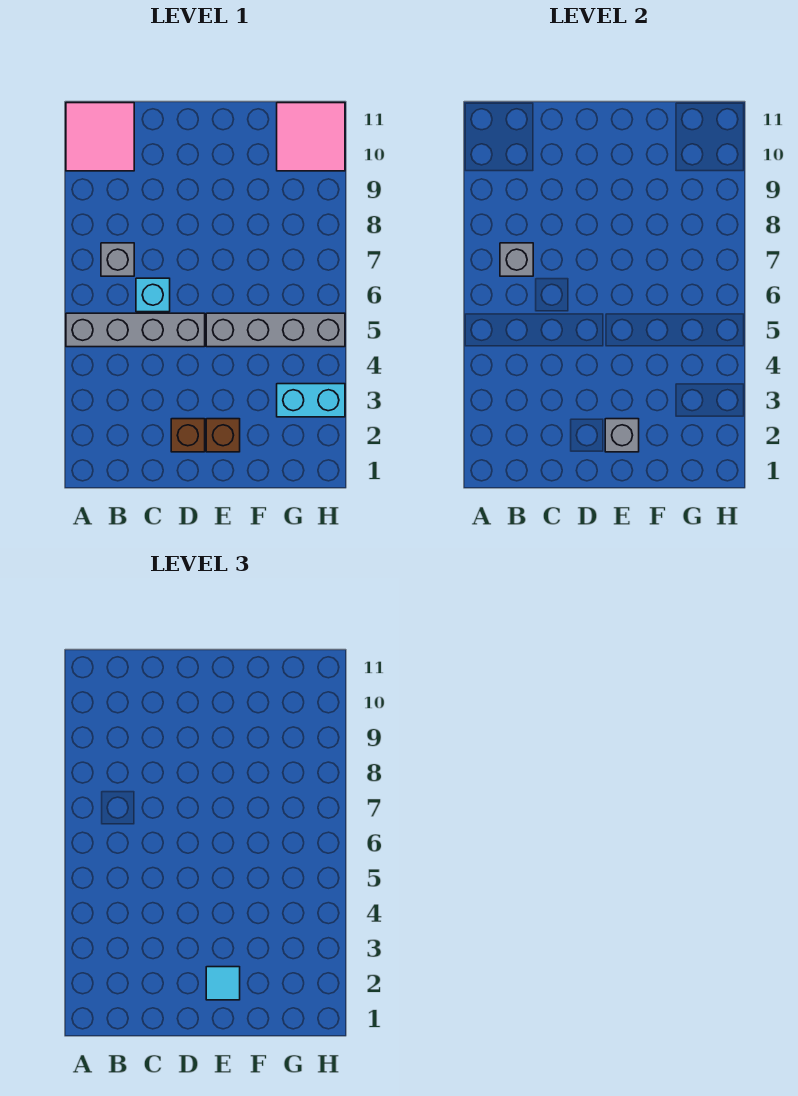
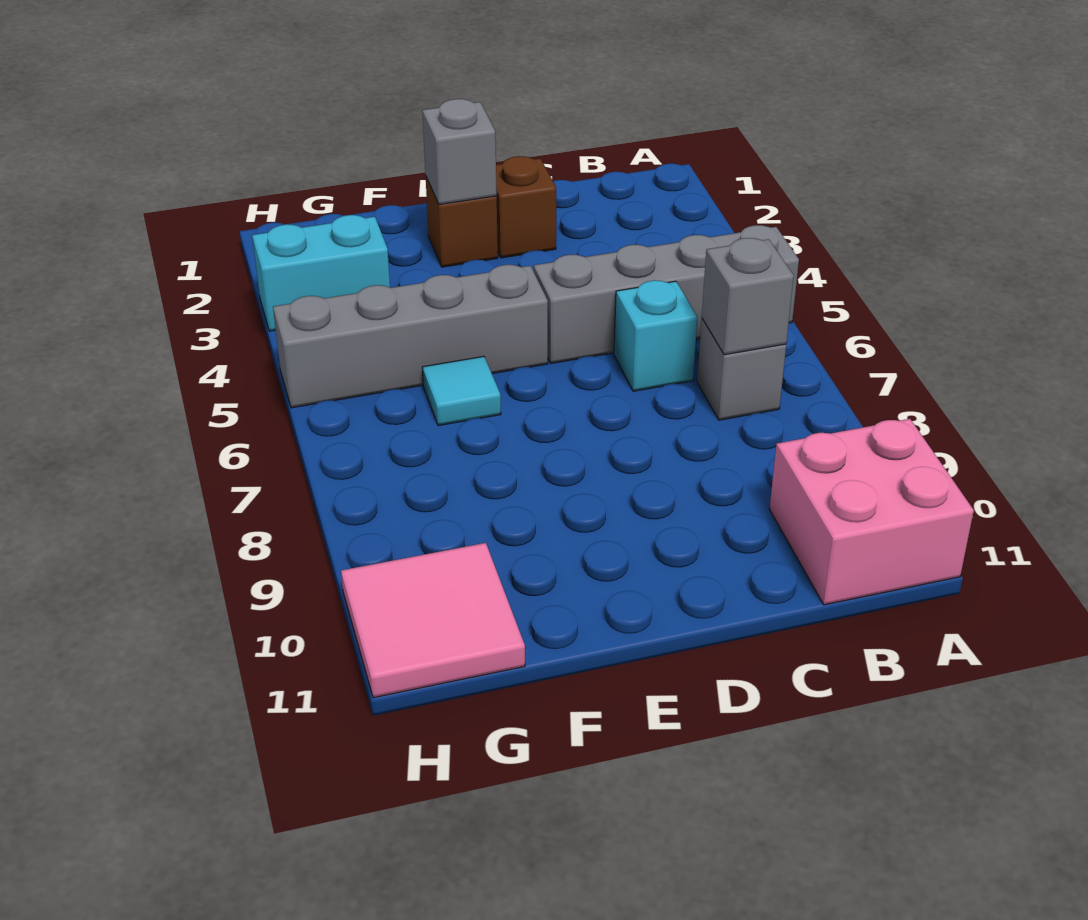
pink 2x2 tile [66,103,134,171] -> pink 2x2 brick [769,419,974,605]
cyan 1x1 tile [206,967,240,1000] -> cyan 1x1 tile moved to [422,356,501,426]

